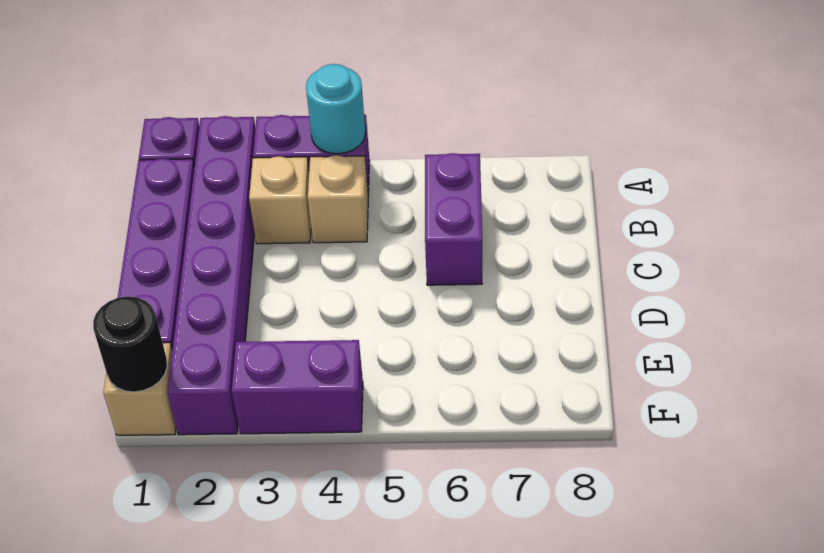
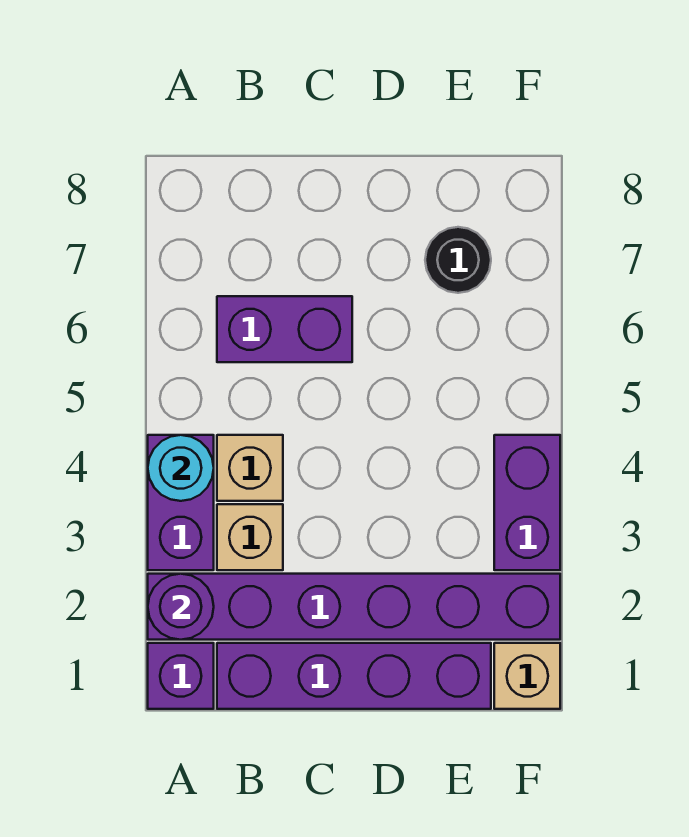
none -> purple 1x1 round brick [148,574,214,640]
black 1x1 round brick [93,296,167,392] -> black 1x1 round brick moved to [425,227,491,293]

